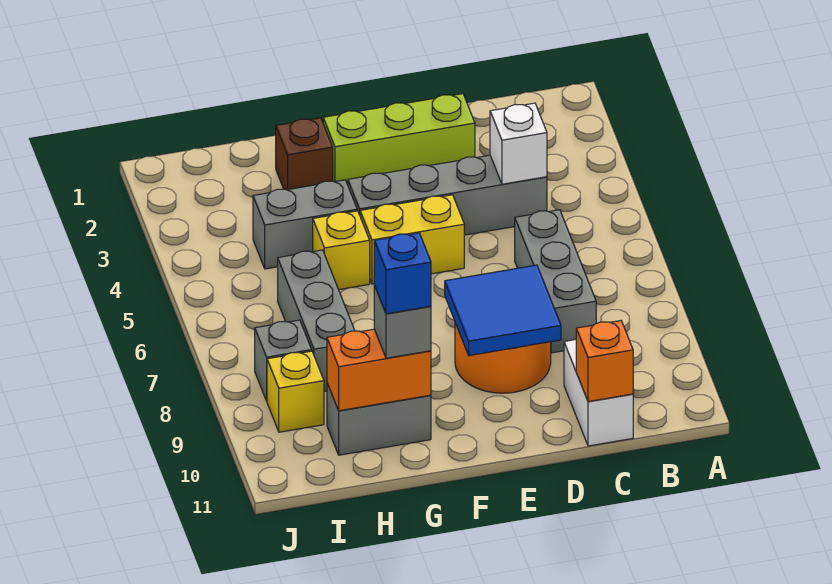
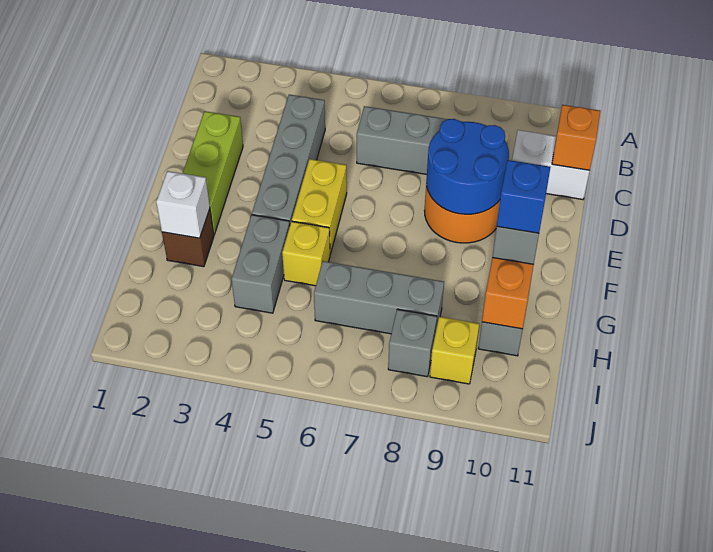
white 1x1 brick [490,103,547,184] -> white 1x1 brick moved to [156,171,210,238]
blue 2x2 tile [445,265,561,356] -> blue 2x2 round brick [426,119,509,214]

